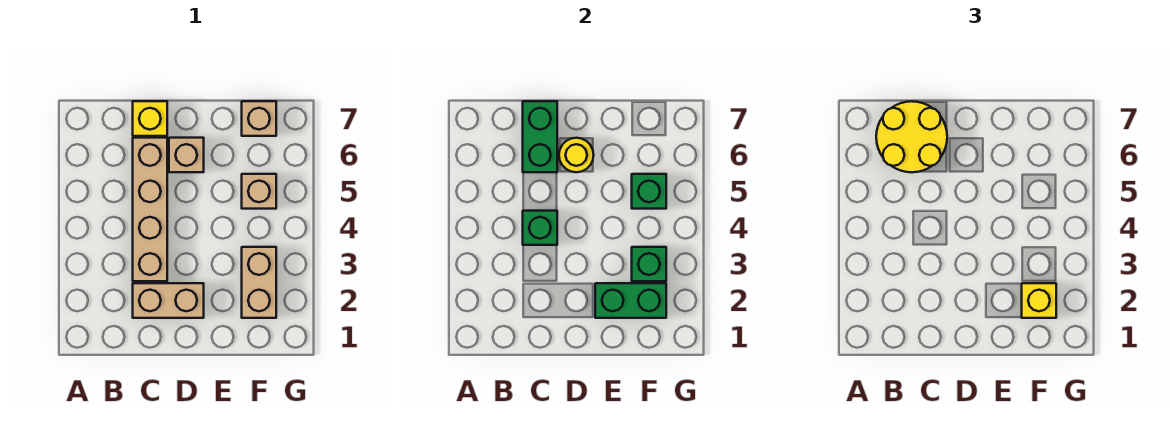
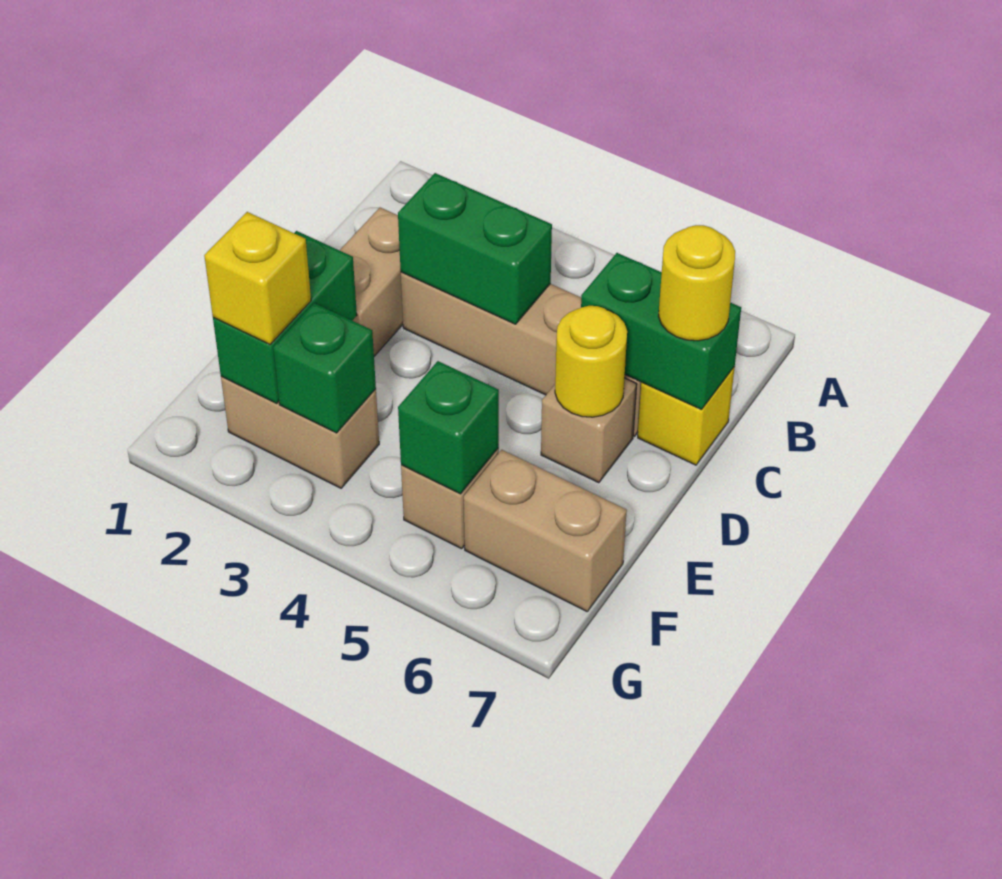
yellow 2x2 round brick [876,101,947,172] -> yellow 1x1 round brick [659,225,735,341]
green 1x1 brick [523,211,557,245] -> green 1x2 brick [398,173,552,324]
tan 1x1 brick [242,101,276,136] -> tan 1x2 brick [464,450,627,611]

